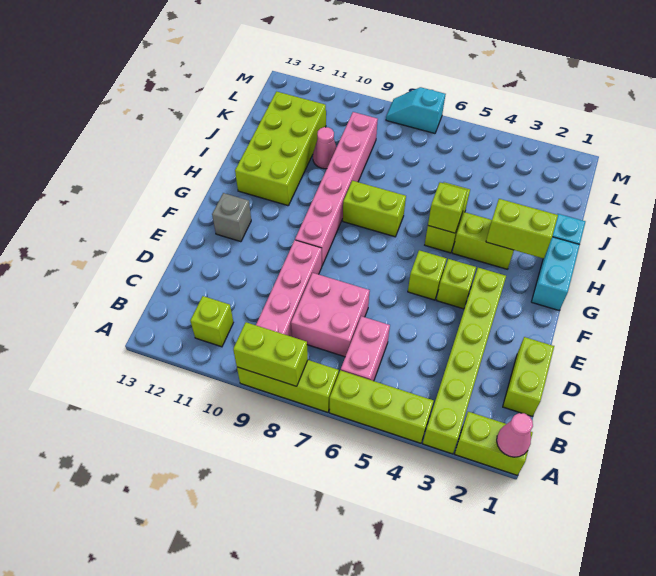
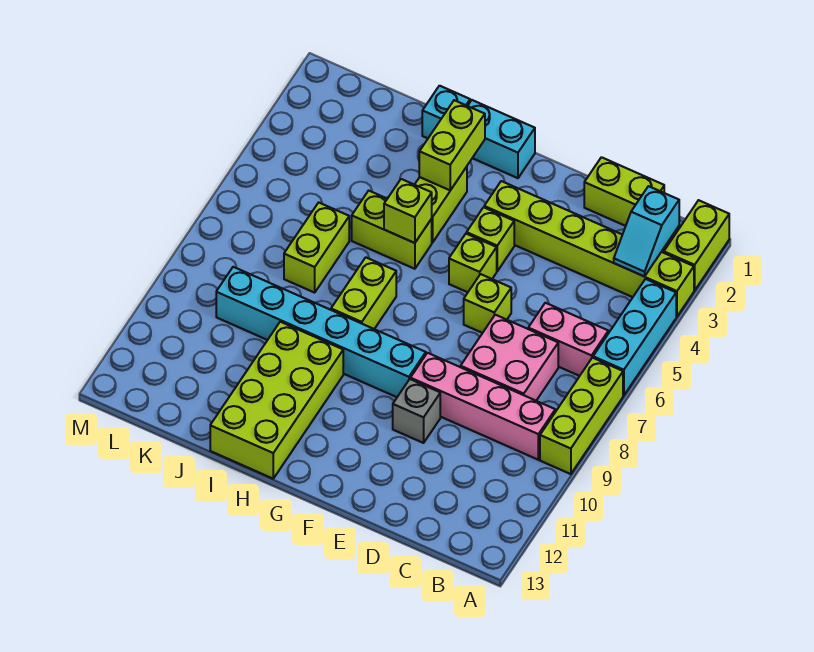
pink 1x1 cone [497,413,533,457] -> none
lime 1x3 brick [330,370,433,443] -> cyan 1x3 brick [593,279,676,395]
lime 1x2 brick [233,322,308,386] -> lime 1x2 brick moved to [284,202,349,293]
lime 1x1 brick [190,296,233,347] -> lime 1x1 brick moved to [464,274,511,333]
pink 1x6 brick [295,112,378,265] -> cyan 1x6 brick [216,267,426,397]
grey 1x1 brick [212,193,251,242] -> grey 1x1 brick moved to [393,379,440,443]
lime 2x4 brick [235,92,326,206] -> lime 2x4 brick turned to [210,322,343,479]
pink 1x1 cone [313,127,337,169] -> none
cyan 1x2 slope [386,87,446,133] -> cyan 1x2 slope moved to [614,186,679,277]

